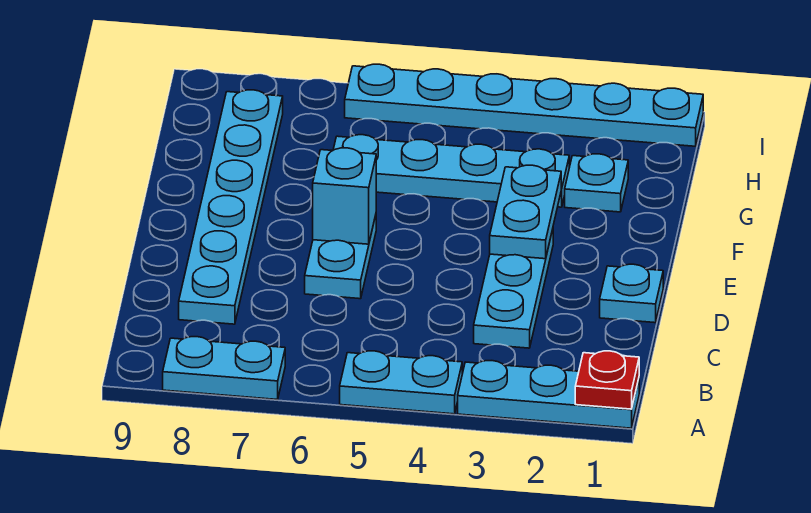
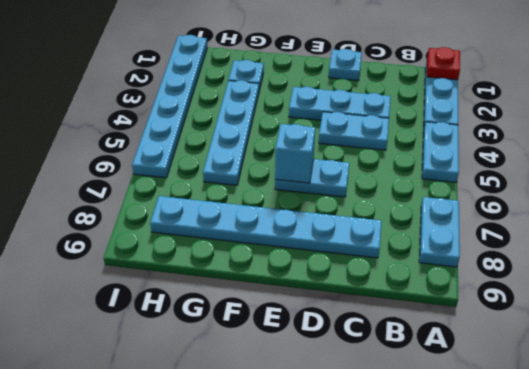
cyan 1x2 plate [490,165,561,259] -> cyan 1x2 plate moved to [319,112,389,150]

